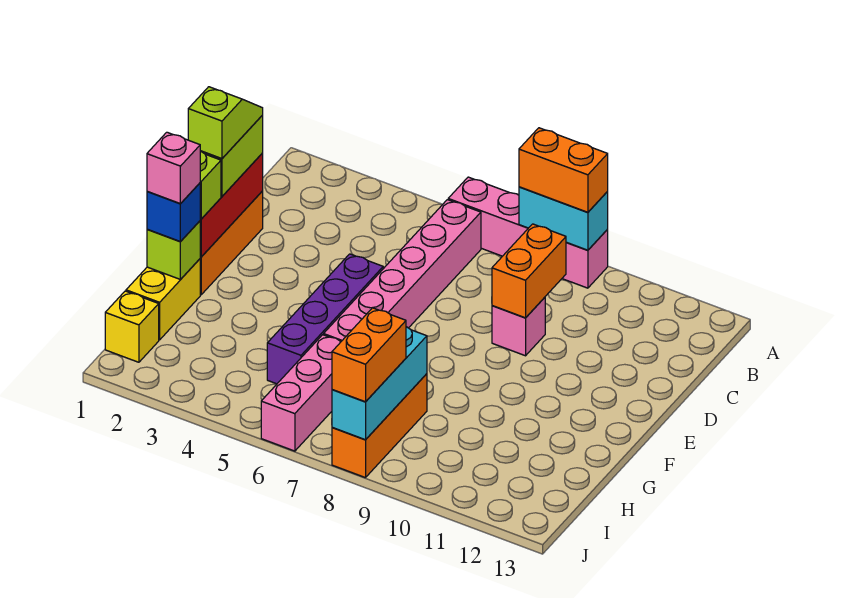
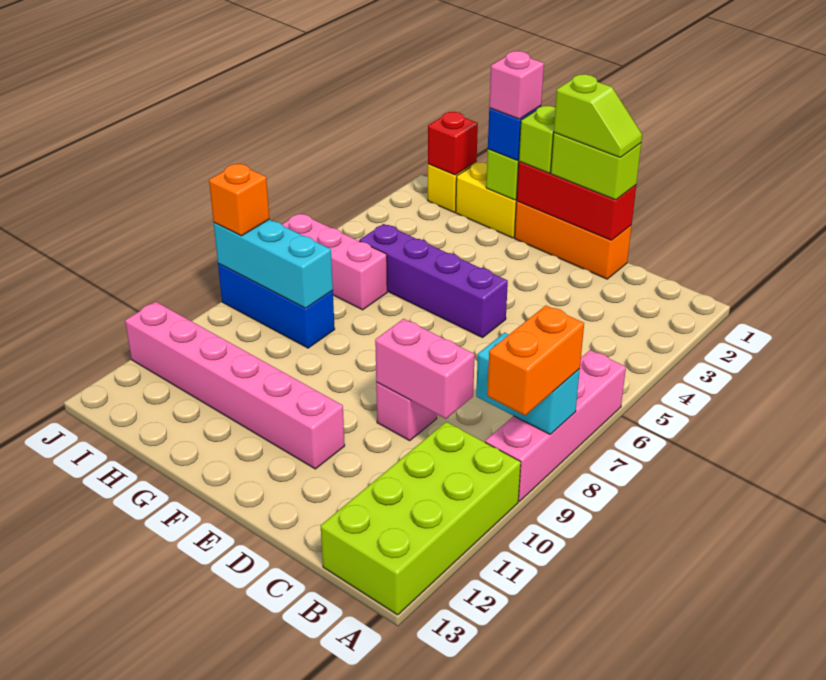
cyan 1x2 brick [519,187,608,250] -> cyan 1x2 brick turned to [476,333,580,434]
none -> lime 2x4 brick [321,422,521,615]
pink 1x6 brick [324,200,481,341] -> pink 1x6 brick moved to [125,302,345,469]
orange 1x2 brick [492,224,566,318] -> pink 1x2 brick [375,319,475,419]
orange 1x3 brick [332,374,427,478] -> blue 1x3 brick [218,264,335,348]
none -> red 1x1 brick [428,112,478,175]
orange 1x2 brick [332,308,406,402] -> orange 1x1 brick [209,164,270,236]

